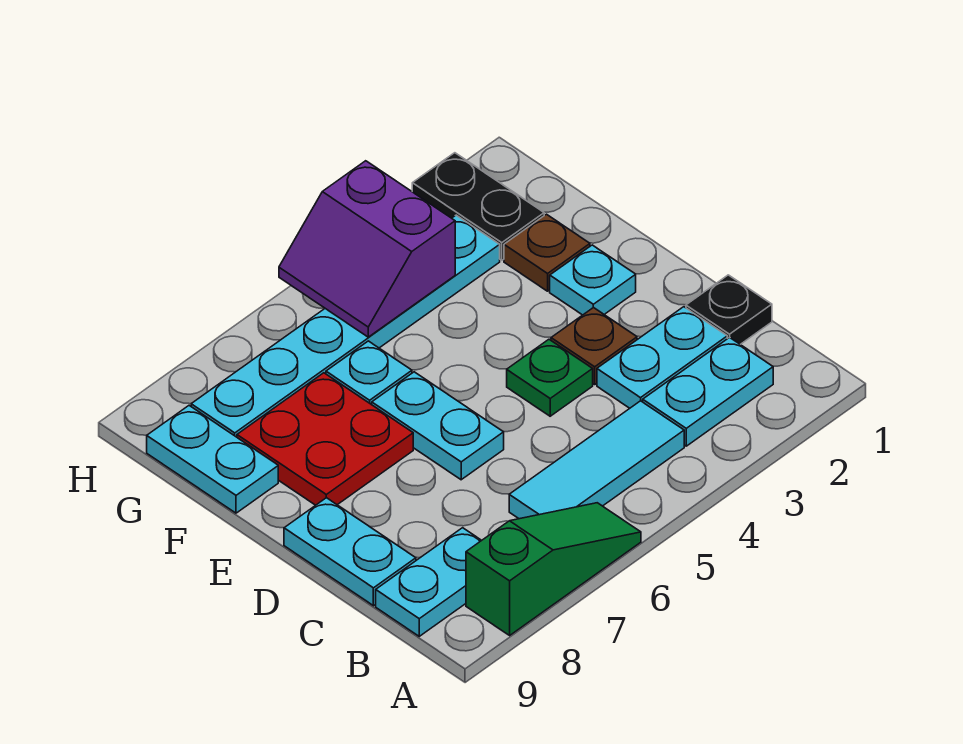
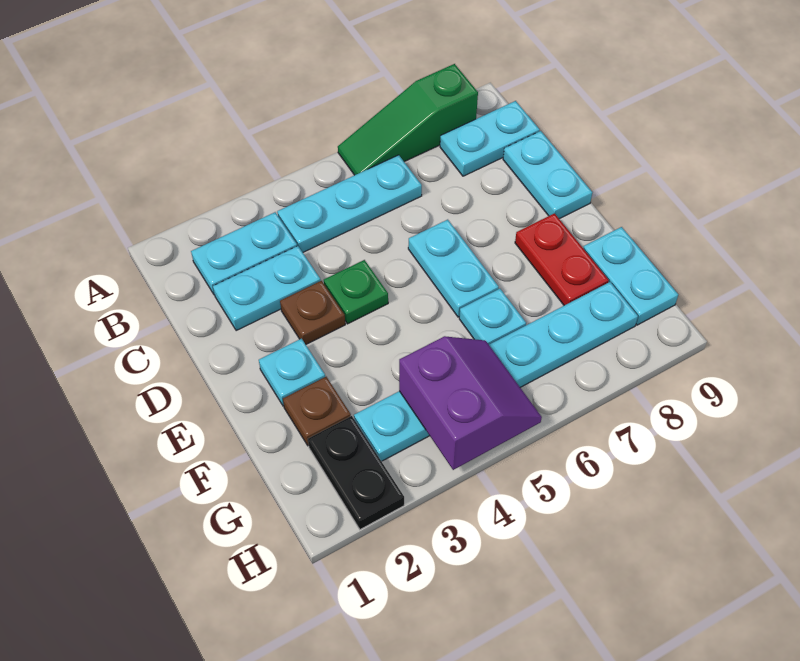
cyan 1x3 tile [509,401,684,519] -> cyan 1x3 plate [277,155,422,252]
black 1x1 plate [686,275,772,344] -> none
red 2x2 plate [237,373,413,505] -> red 1x2 plate [515,213,609,305]

